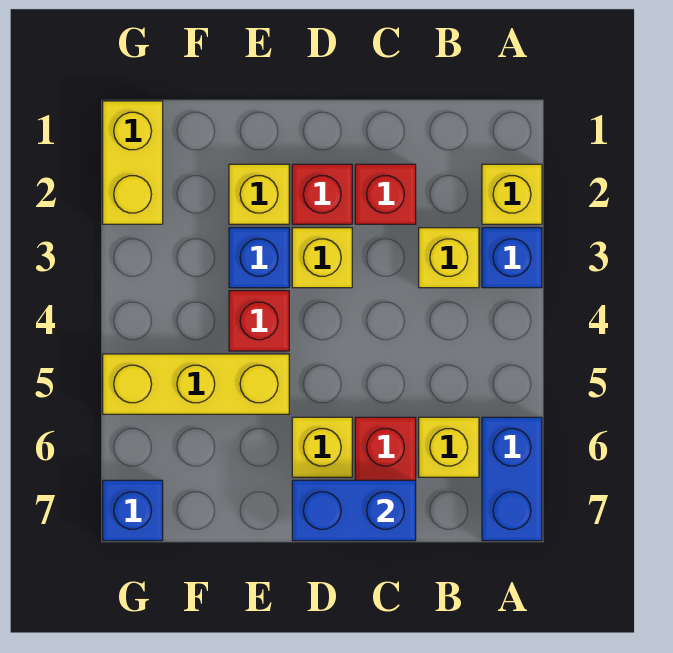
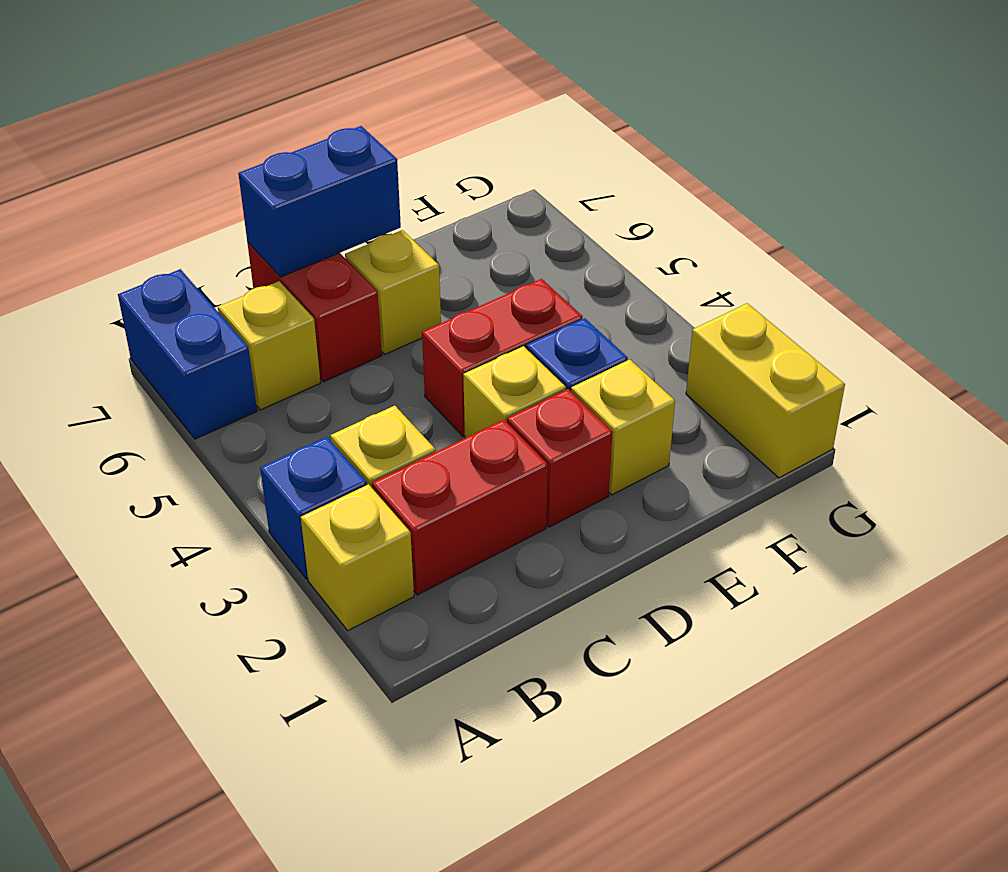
red 1x1 brick [355,164,416,224] -> red 1x2 brick [372,420,548,595]
red 1x1 brick [229,291,289,351] -> red 1x2 brick [422,279,582,436]
yellow 1x3 brick [103,354,289,414] -> none
blue 1x1 brick [103,480,163,541] -> none

